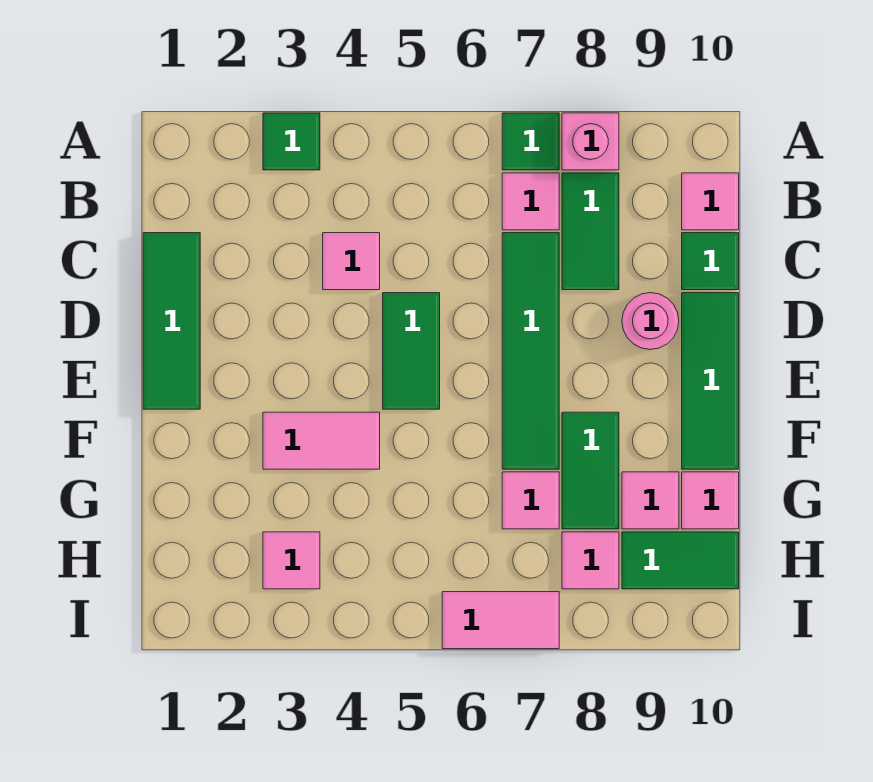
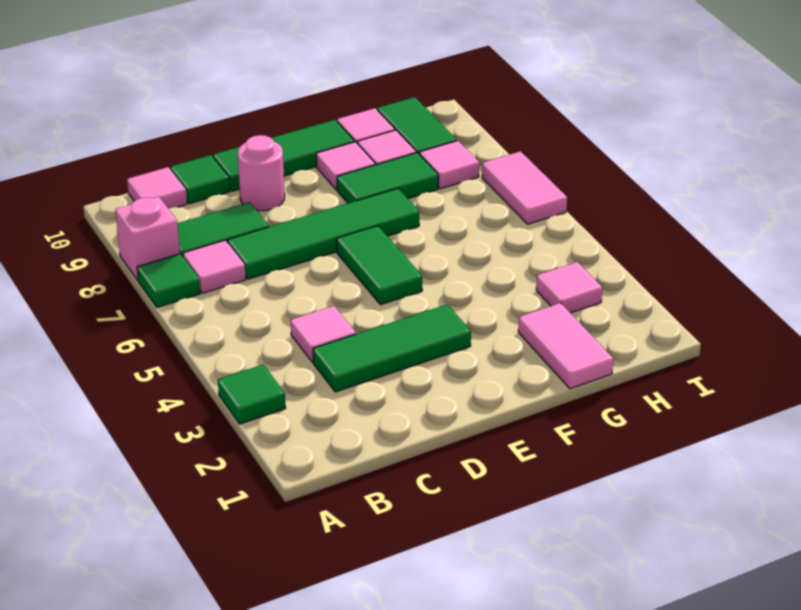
green 1x3 tile [143,233,200,409] -> green 1x3 tile moved to [313,304,471,392]
green 1x2 tile [383,293,440,409] -> green 1x2 tile turned to [337,226,422,305]
pink 1x2 tile [263,412,380,469] -> pink 1x2 tile moved to [518,303,613,389]
pink 1x1 tile [502,472,559,529] -> pink 1x1 tile moved to [316,142,376,190]

